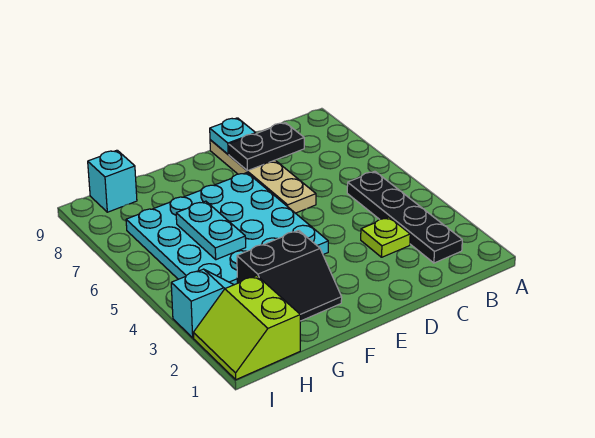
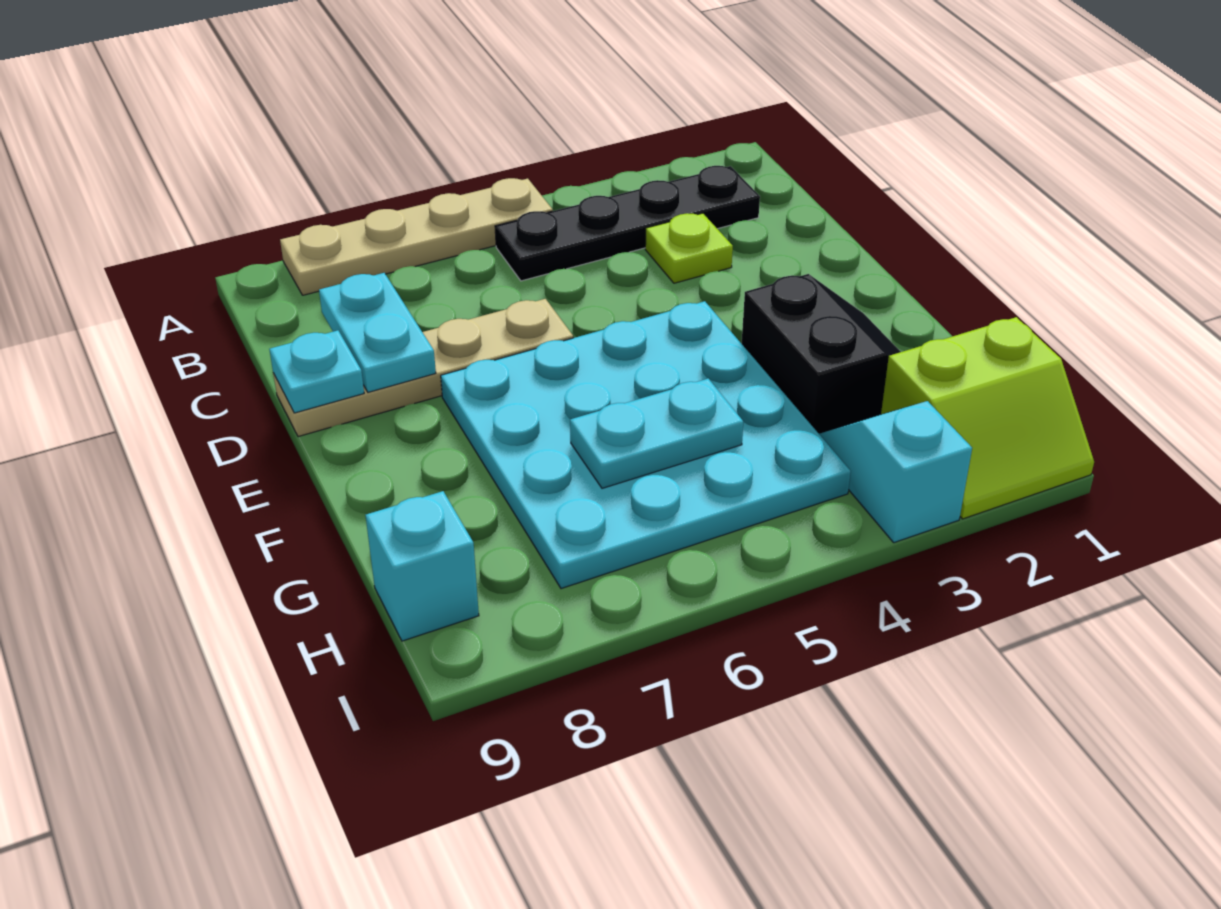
none -> tan 1x4 plate [280,178,553,295]
black 1x2 plate [229,123,304,171] -> cyan 1x2 plate [319,273,436,392]

